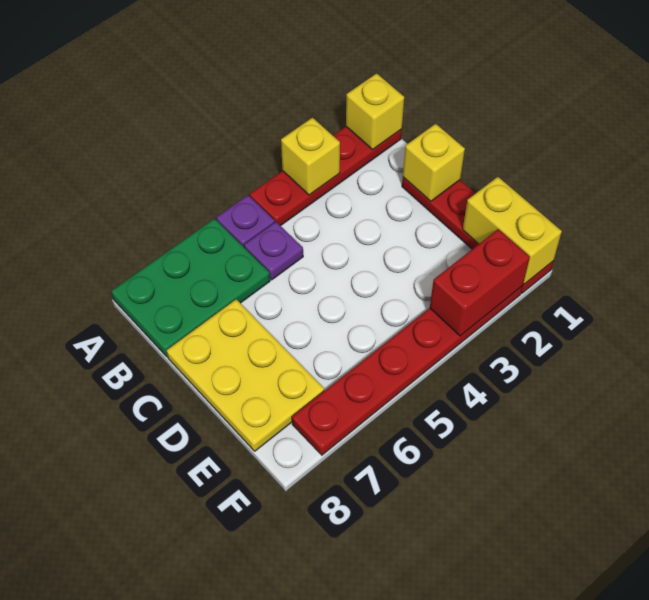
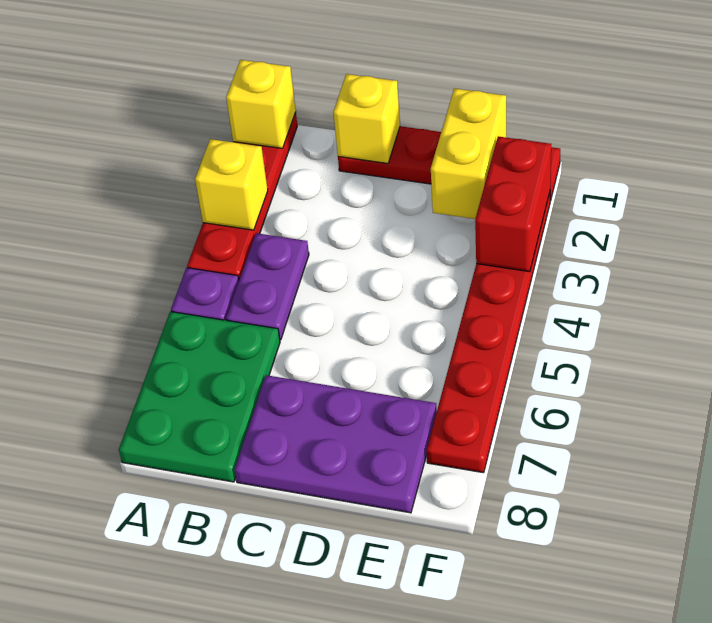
purple 1x1 plate [244,222,303,280] -> purple 1x2 plate [226,233,309,340]
yellow 2x3 plate [167,299,324,451] -> purple 2x3 plate [235,375,437,513]
yellow 1x2 brick [463,177,562,284] -> yellow 1x2 brick turned to [431,88,506,219]

